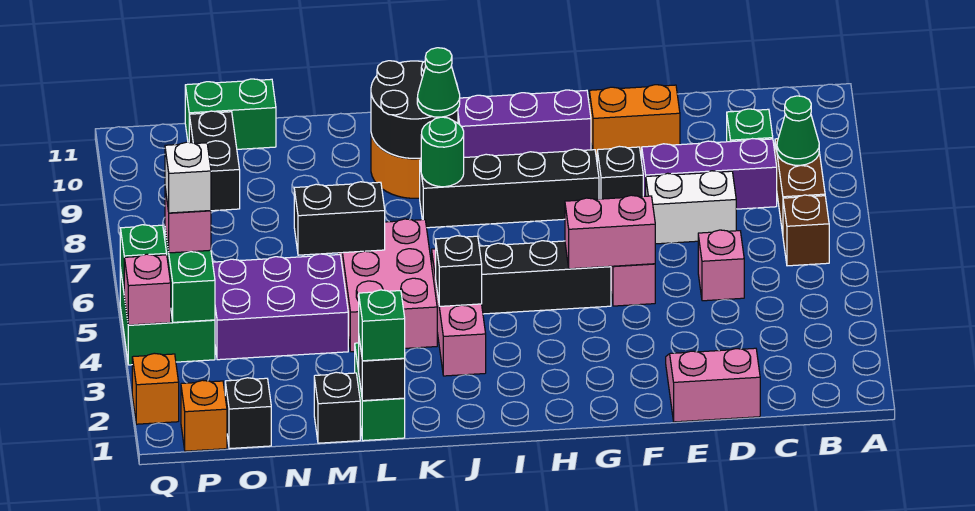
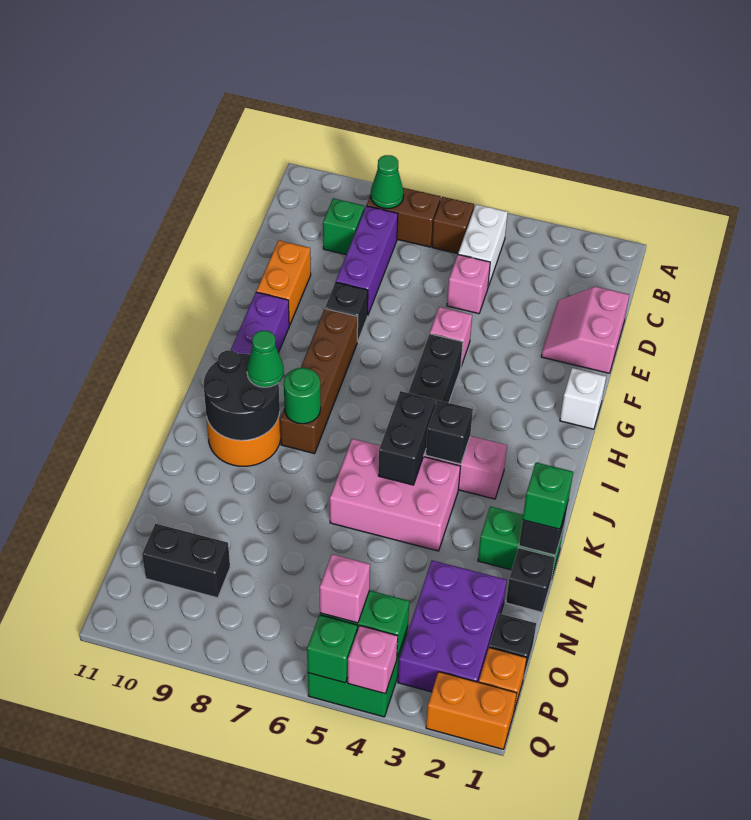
white 1x2 brick [646,171,736,244] -> white 1x2 brick moved to [458,204,508,287]
pink 1x2 brick [565,195,655,269] -> none
black 1x4 brick [420,149,599,228] -> brown 1x4 brick [280,309,358,454]
black 1x2 brick [294,182,385,255] -> black 1x2 brick moved to [378,391,435,485]
purple 2x3 brick [213,254,348,360] -> purple 2x3 brick moved to [398,560,507,692]
green 1x2 brick [185,79,276,149] -> none
white 1x1 brick [165,142,211,213] -> white 1x1 brick moved to [560,368,606,429]
orange 1x1 brick [132,353,179,424] -> orange 1x2 brick [426,672,517,749]

